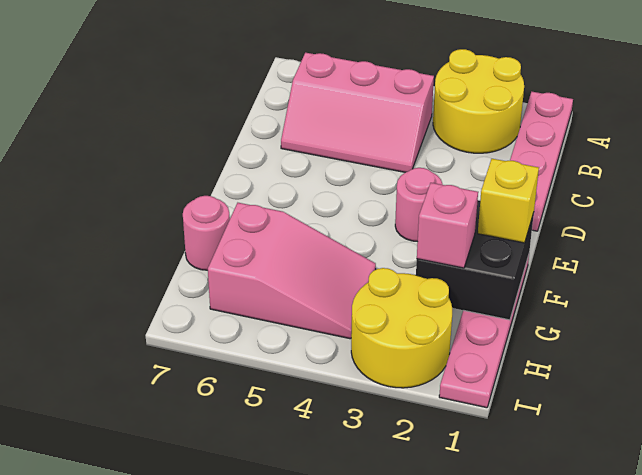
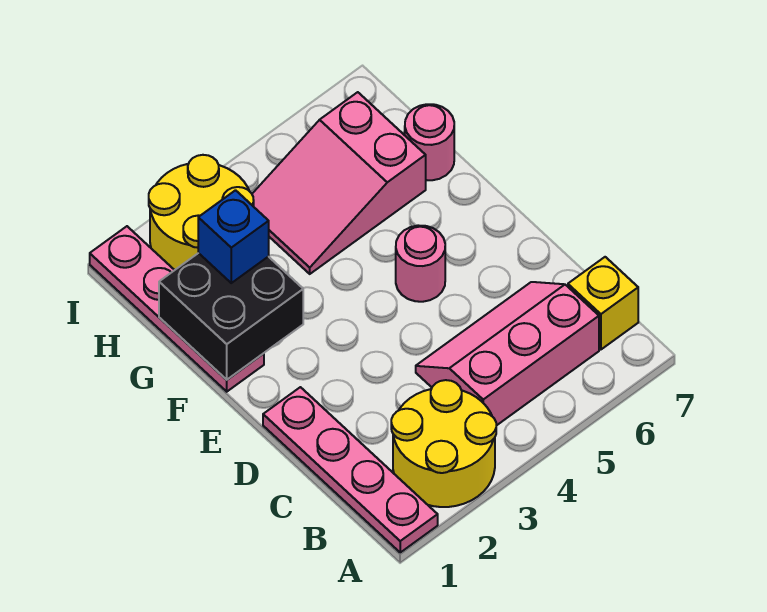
pink 1x1 round brick [395,168,443,242] -> pink 1x1 round brick moved to [396,225,445,302]
yellow 1x1 brick [478,159,539,243] -> yellow 1x1 brick moved to [568,257,638,350]
pink 1x1 brick [417,183,478,268] -> blue 1x1 brick [198,190,269,283]

